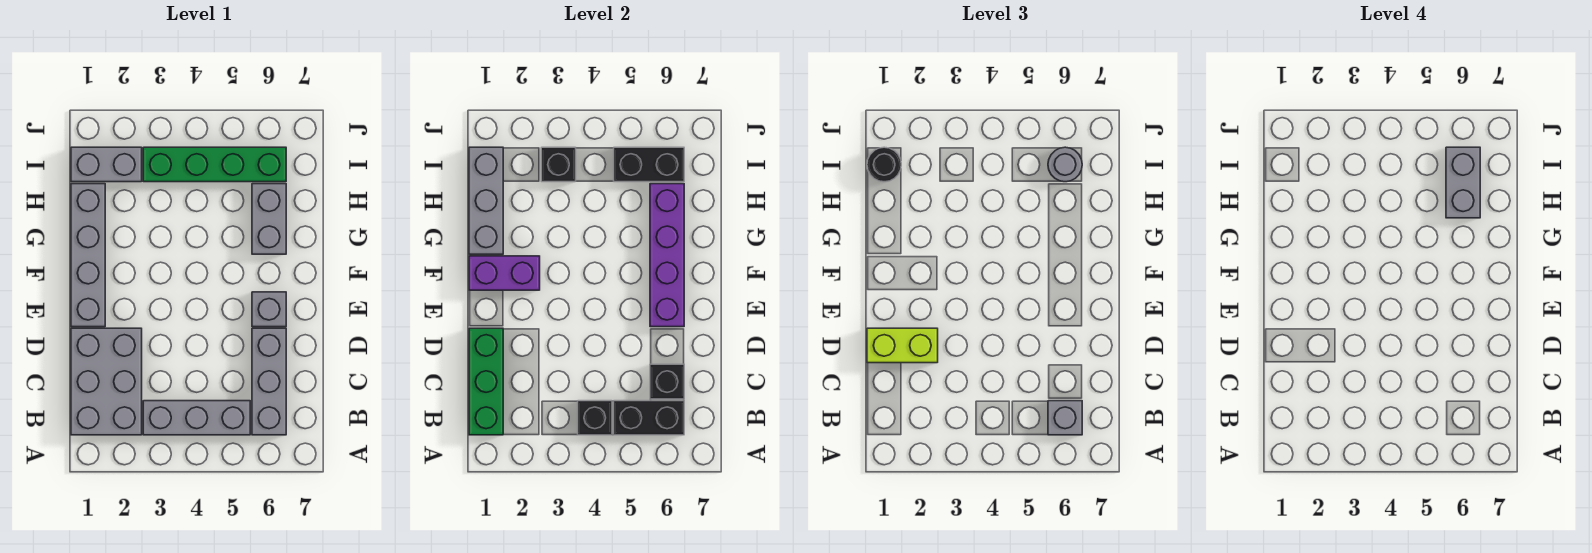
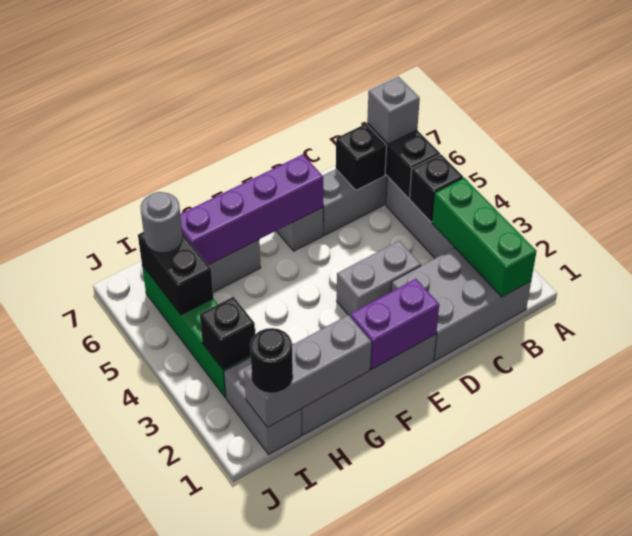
green 1x3 brick [469,328,503,435] -> green 1x3 brick turned to [432,178,537,297]
lime 1x2 brick [867,328,938,363] -> none
purple 1x2 brick [469,256,540,290] -> purple 1x2 brick turned to [350,279,439,369]
grey 1x2 brick [1446,147,1480,218] -> grey 1x2 brick moved to [337,241,421,316]

